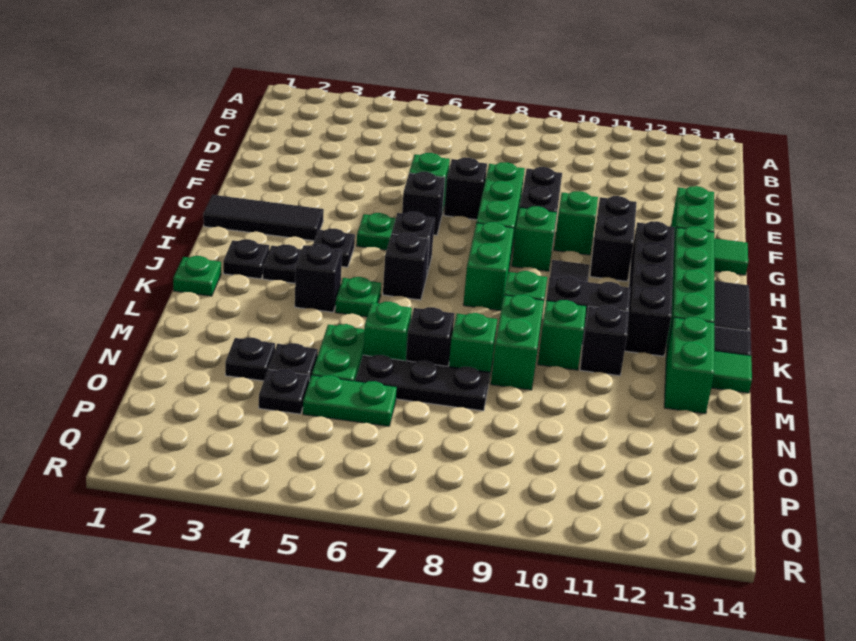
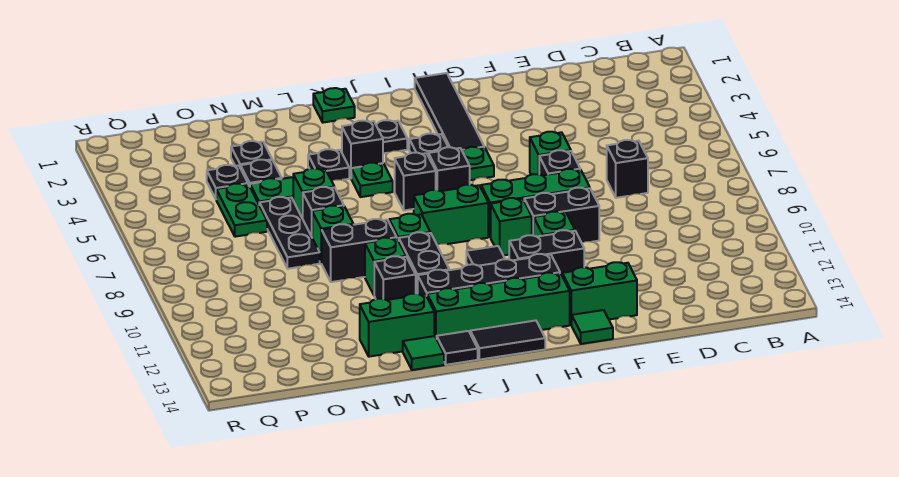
black 1x1 brick [402,172,445,235] -> black 1x1 brick moved to [607,140,648,198]
black 1x3 tile [203,195,324,241] -> black 1x4 tile [415,73,484,151]
black 1x1 plate [223,239,269,279] -> black 1x1 plate moved to [308,149,349,181]
green 1x2 brick [491,294,544,390] -> black 1x2 brick [321,219,397,282]

